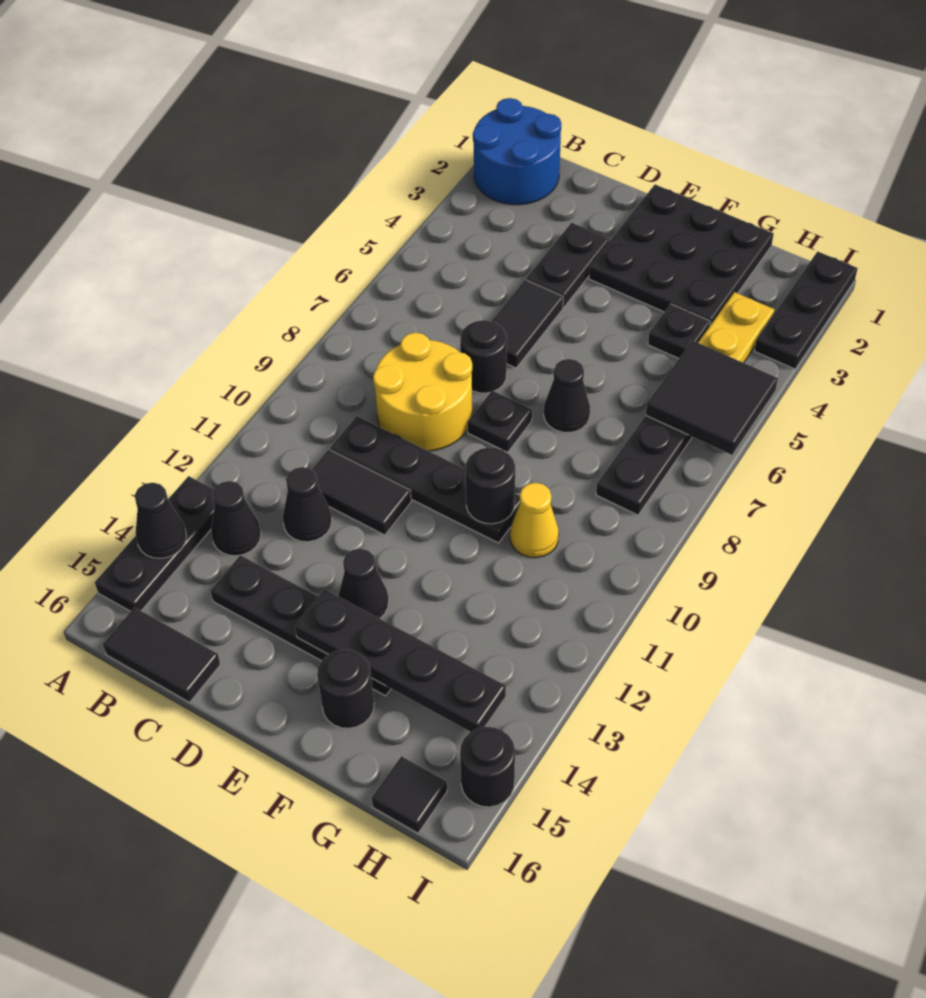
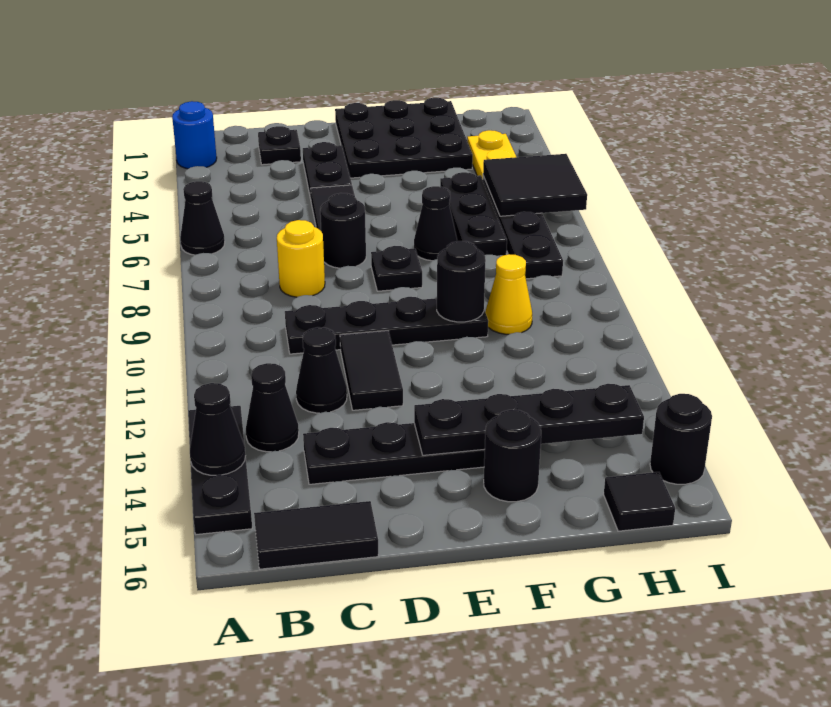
blue 2x2 round brick [473,98,561,205] -> blue 1x1 round brick [172,101,217,169]
yellow 2x2 round brick [373,333,472,451] -> yellow 1x1 round brick [277,220,325,297]
black 1x2 tile [312,450,411,535] -> black 1x2 tile turned to [340,331,403,410]
black 1x1 cone [338,549,389,618] -> black 1x1 cone moved to [180,181,225,255]
black 1x1 plate [648,304,711,358] -> black 1x1 plate moved to [258,126,301,165]
black 1x3 plate [754,252,858,369] -> black 1x3 plate moved to [440,172,507,256]

